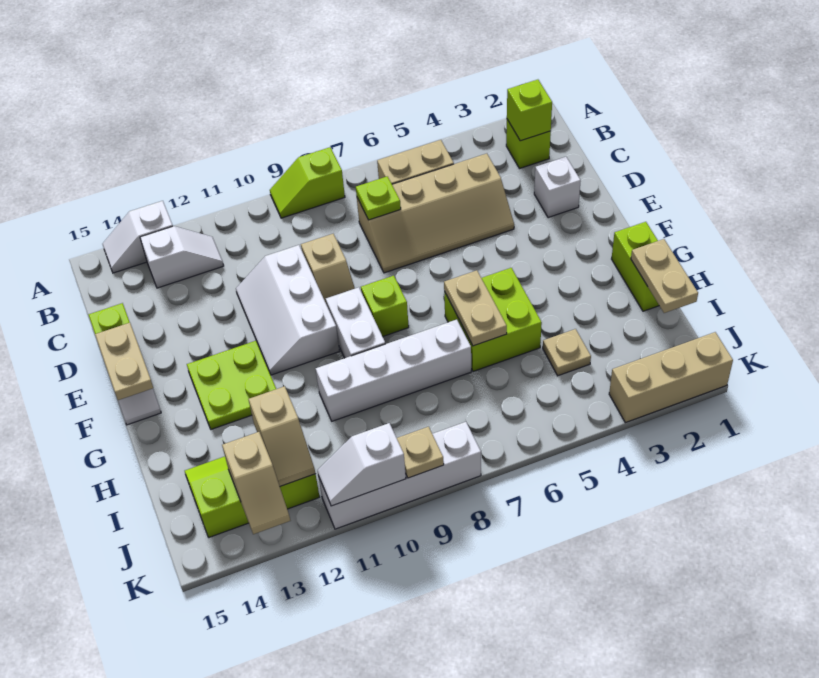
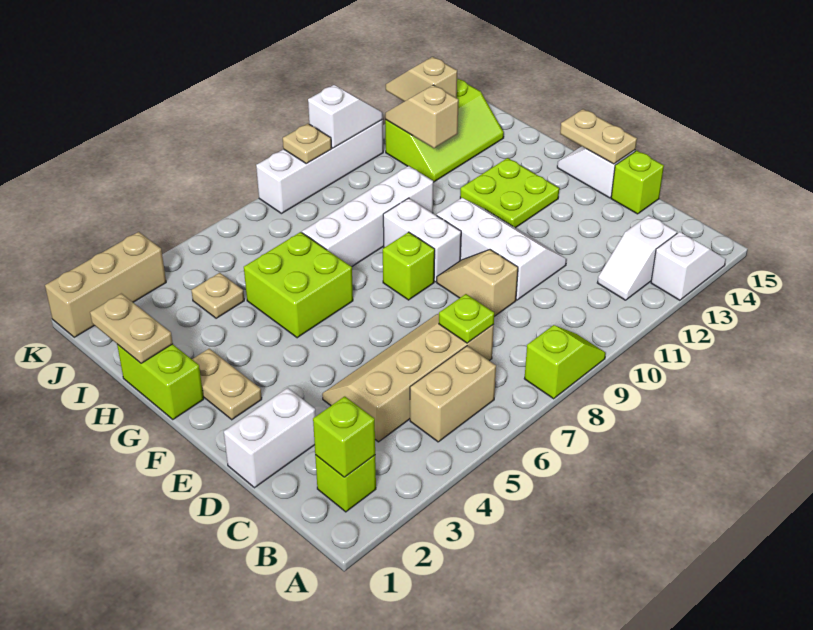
white 1x1 brick [534,157,581,218] -> white 1x2 brick [224,388,316,488]
tan 1x2 plate [444,270,507,346] -> tan 1x2 plate moved to [192,349,262,420]

